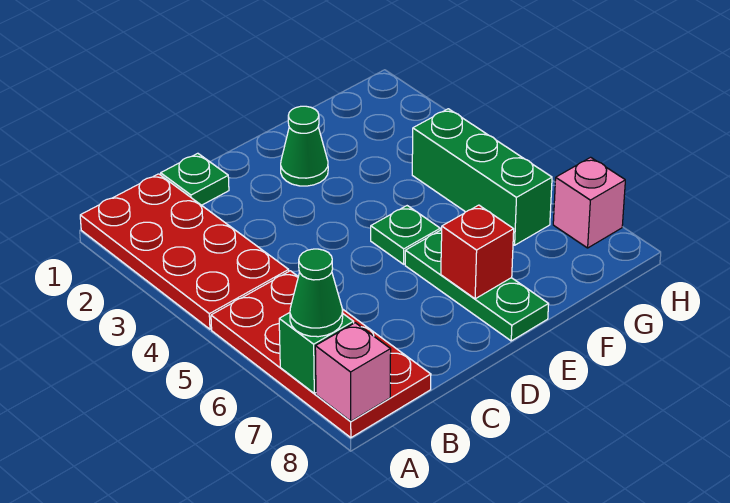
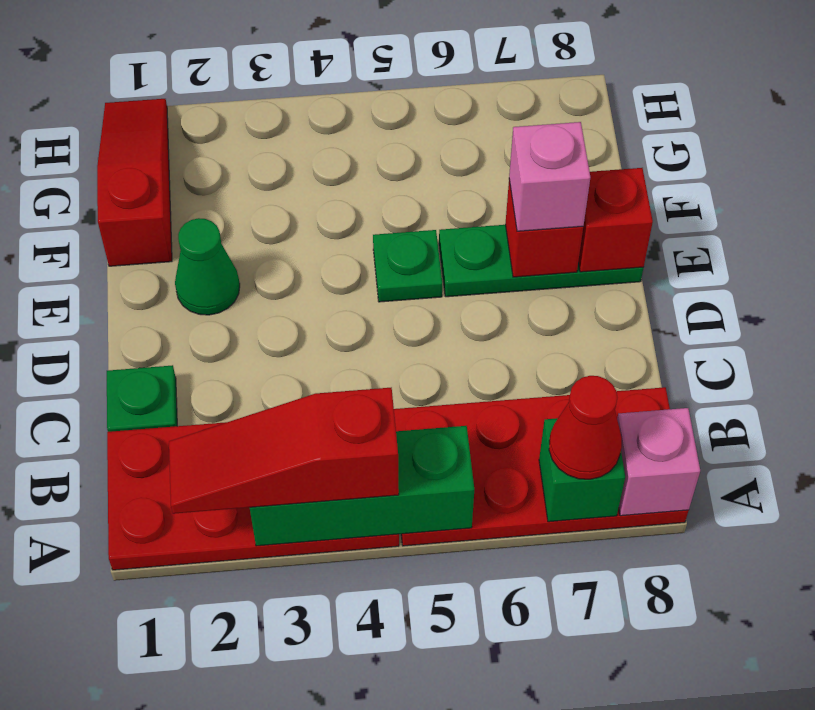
none -> red 1x3 slope [169,388,399,514]
green 1x1 cone [290,249,343,337] -> red 1x1 cone [549,376,622,479]
none -> red 1x1 brick [578,168,653,272]
none -> red 1x3 slope [97,99,172,266]
green 1x3 brick [412,109,552,245] -> green 1x3 brick moved to [250,426,474,546]
pink 1x1 brick [553,157,625,248] -> pink 1x1 brick moved to [509,122,590,231]

